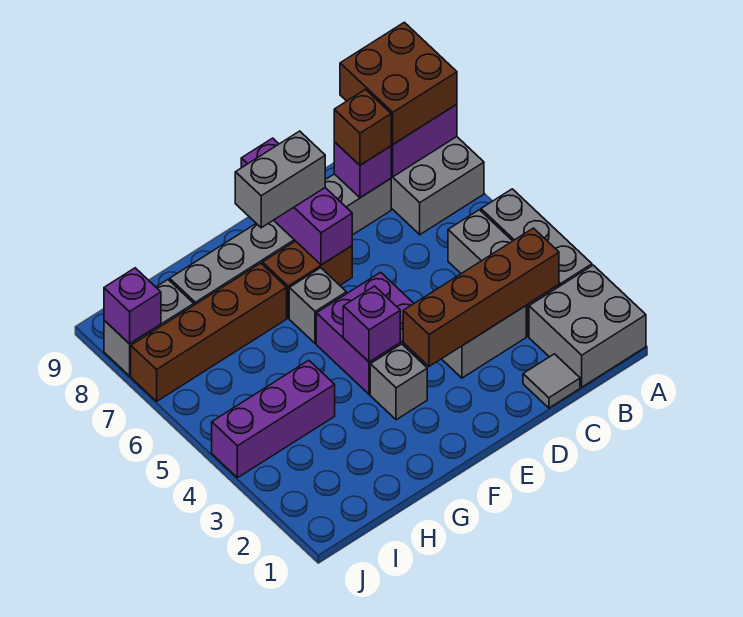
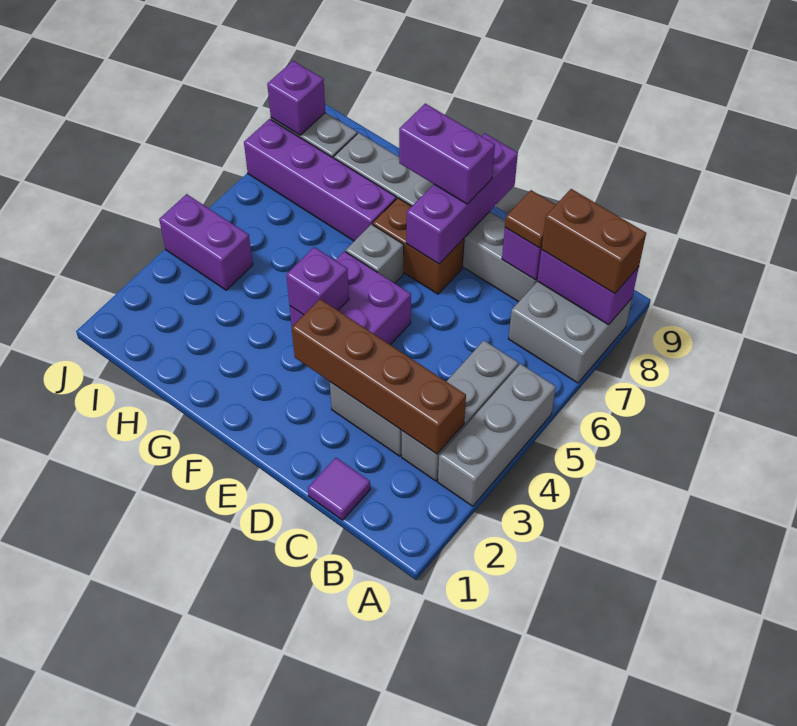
grey 2x2 brick [529,265,646,387] -> none
brown 2x2 brick [340,22,457,144] -> brown 1x2 brick [542,189,646,293]
grey 1x1 tile [523,354,580,408] -> purple 1x1 tile [308,458,370,520]
brown 1x1 brick [334,90,391,165] -> brown 1x1 tile [505,190,556,248]
grey 1x2 brick [235,131,325,228] -> purple 1x2 brick [399,104,495,204]
grey 1x1 brick [370,344,427,420] -> none
brown 1x4 brick [131,263,287,401] -> purple 1x4 brick [244,119,396,241]
purple 1x3 brick [212,360,335,478] -> purple 1x2 brick [159,194,253,290]

